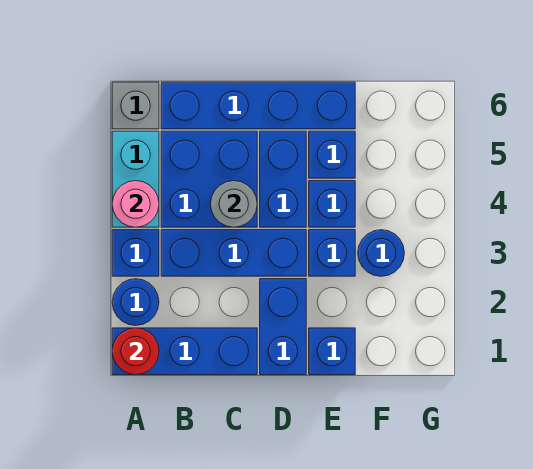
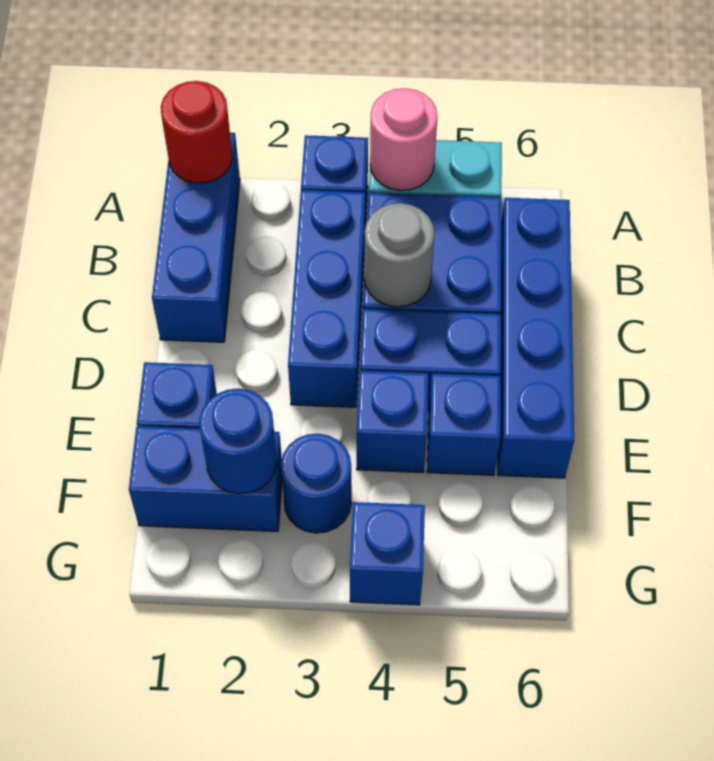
blue 1x1 round brick [112,279,159,326] -> blue 1x1 round brick moved to [199,389,277,494]
grey 1x1 brick [112,82,159,129] -> none
blue 1x2 brick [260,279,306,375] -> blue 1x2 brick moved to [129,426,282,531]
blue 1x1 brick [309,230,355,276] -> blue 1x1 brick moved to [350,502,425,605]

